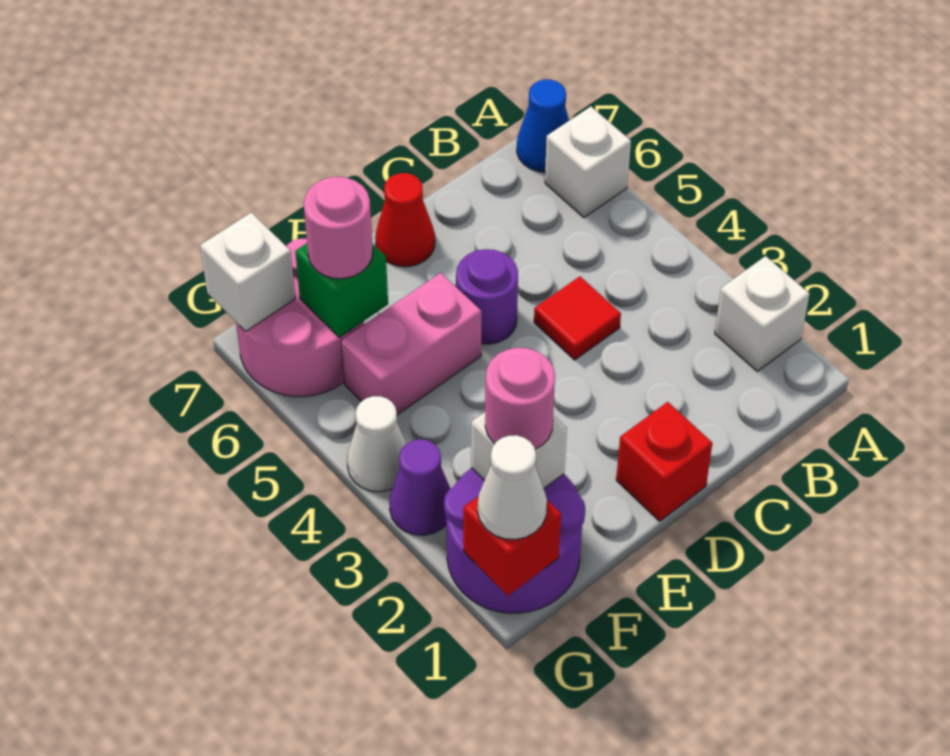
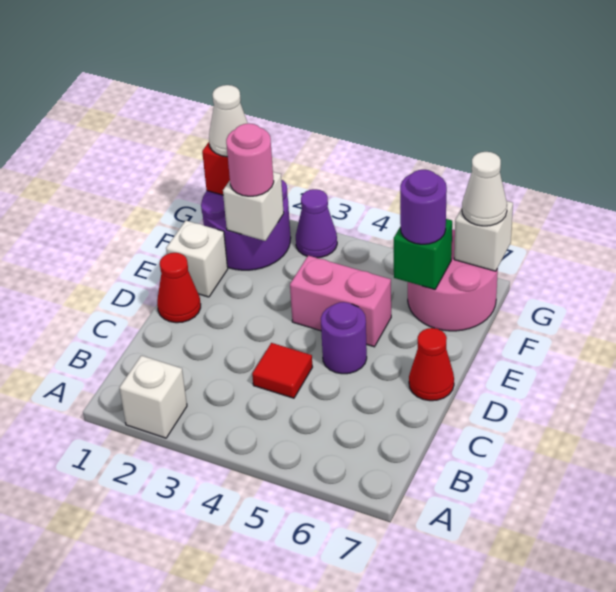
white 1x1 brick [545,107,631,217] -> white 1x1 brick moved to [166,221,228,297]
blue 1x1 cone [517,79,569,172] -> none
red 1x1 brick [616,402,712,521] -> red 1x1 cone [157,253,201,323]
pink 1x2 brick [341,273,481,415] -> pink 1x2 brick turned to [290,256,391,347]
pink 1x1 round brick [304,177,373,279] -> purple 1x1 round brick [400,170,447,244]
white 1x1 cone [347,396,406,492] -> white 1x1 cone moved to [462,152,507,226]

